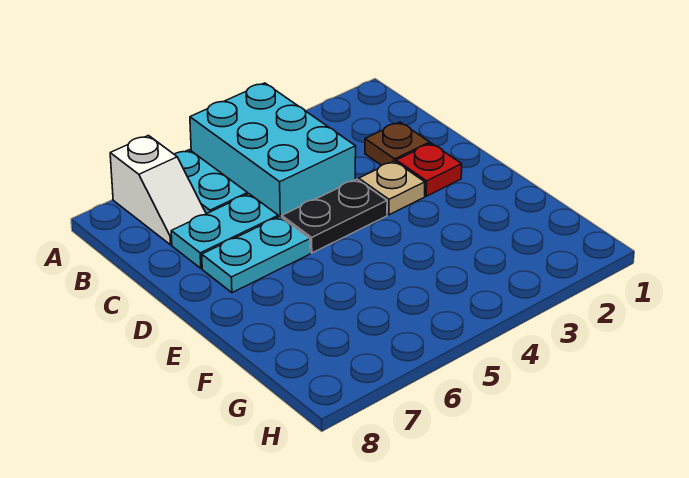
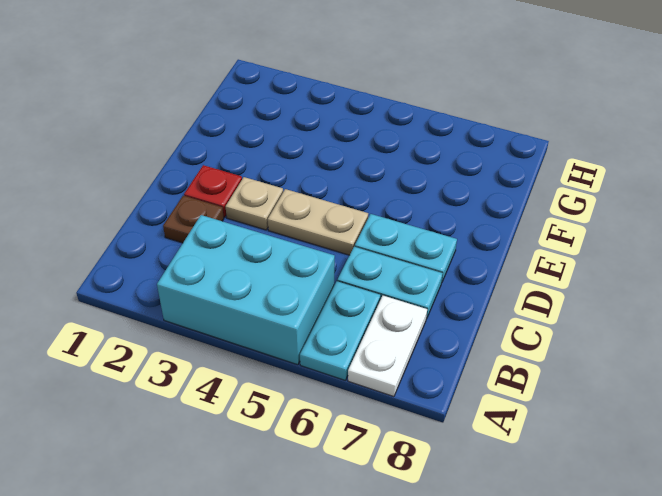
cyan 2x3 brick [190,83,356,218] -> cyan 2x3 brick turned to [157,215,335,365]
white 1x2 slope [110,135,206,245] -> white 1x2 plate [348,296,427,397]
black 1x2 plate [282,179,387,253] -> tan 1x2 plate [268,189,368,255]

